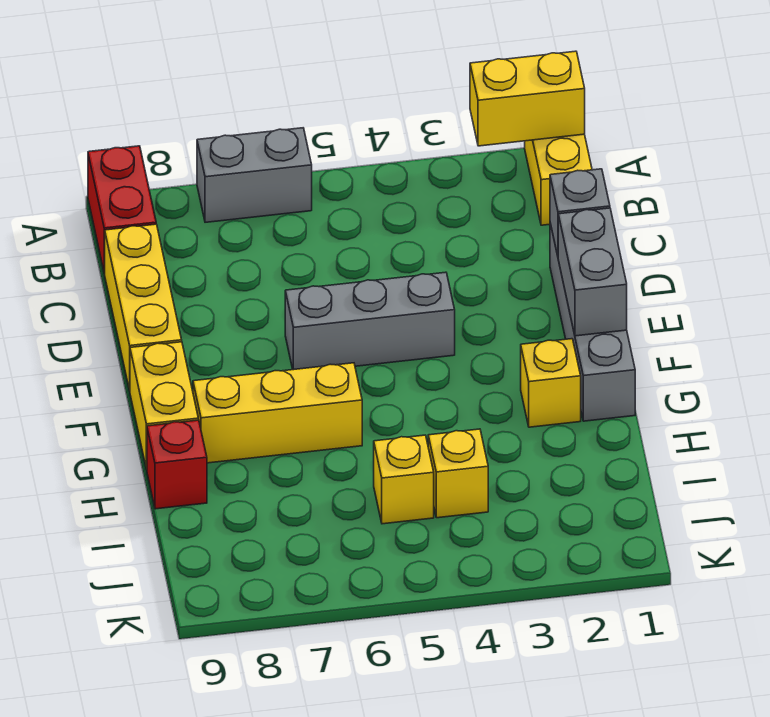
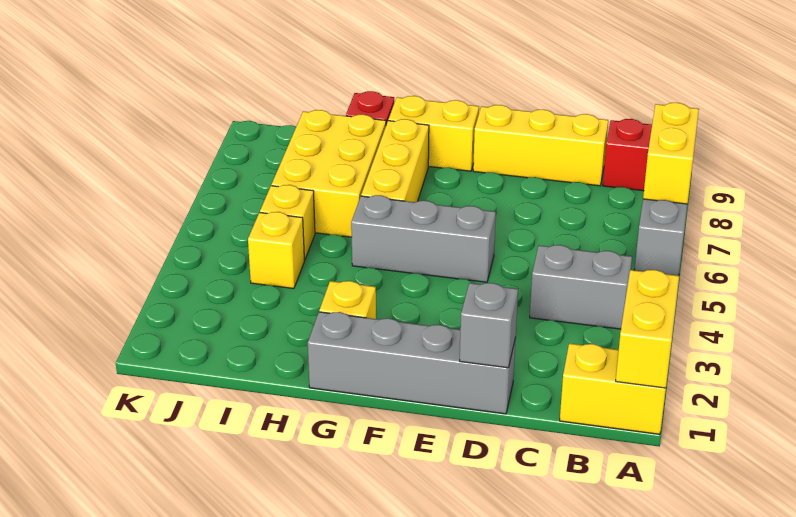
none -> yellow 1x2 brick [643,103,699,204]
grey 1x2 brick [558,208,627,336] -> grey 1x2 brick moved to [530,245,632,329]
grey 1x3 brick [285,272,455,370] -> grey 1x3 brick turned to [351,195,496,282]
none -> yellow 2x3 brick [271,110,386,237]

